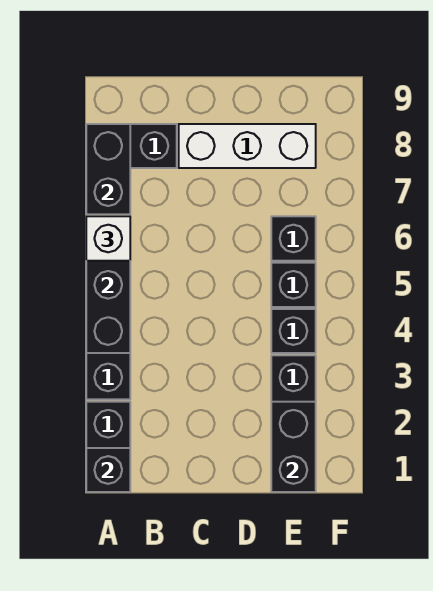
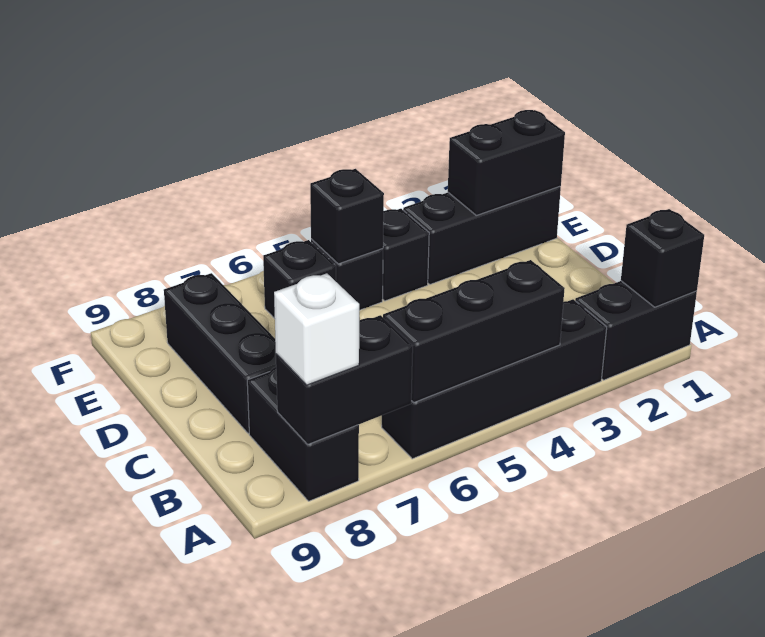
white 1x1 brick [86,216,130,261] -> white 1x1 brick moved to [274,273,359,385]
white 1x3 brick [179,124,316,168] -> black 1x3 brick [164,273,276,434]
none -> black 1x1 brick [310,169,384,264]

